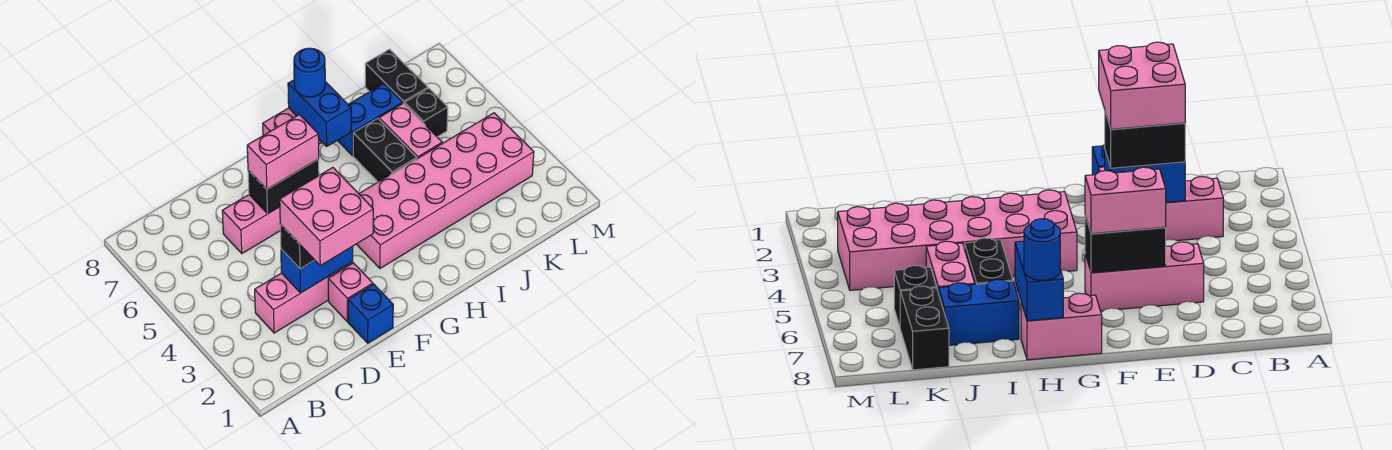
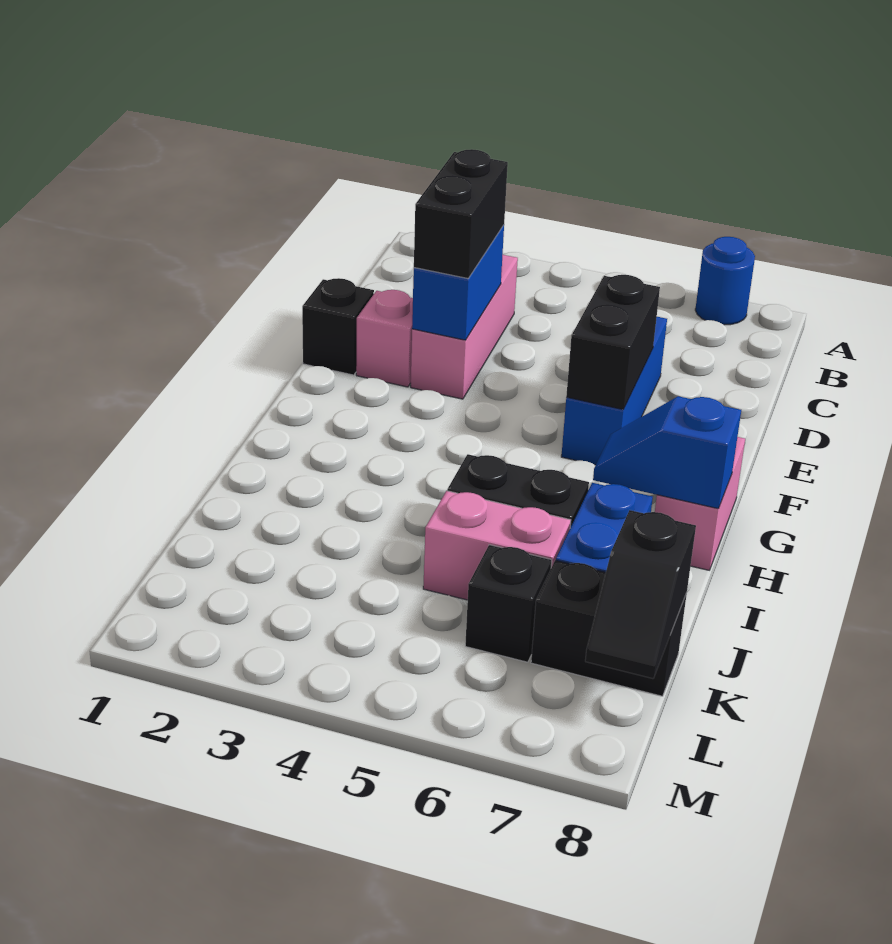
pink 2x2 brick [280,168,373,265] -> none
pink 1x3 brick [222,195,280,253] -> blue 1x3 brick [561,317,667,465]
blue 1x1 brick [348,284,393,343] -> black 1x1 brick [302,278,374,375]
pink 1x2 brick [247,115,319,189] -> none
pink 2x6 brick [357,113,534,268] -> none
blue 1x2 brick [288,80,351,146] -> blue 1x2 slope [593,396,741,509]
blue 1x1 round brick [294,48,325,97] -> blue 1x1 round brick moved to [695,237,755,325]
none -> black 1x2 slope [585,510,696,679]

